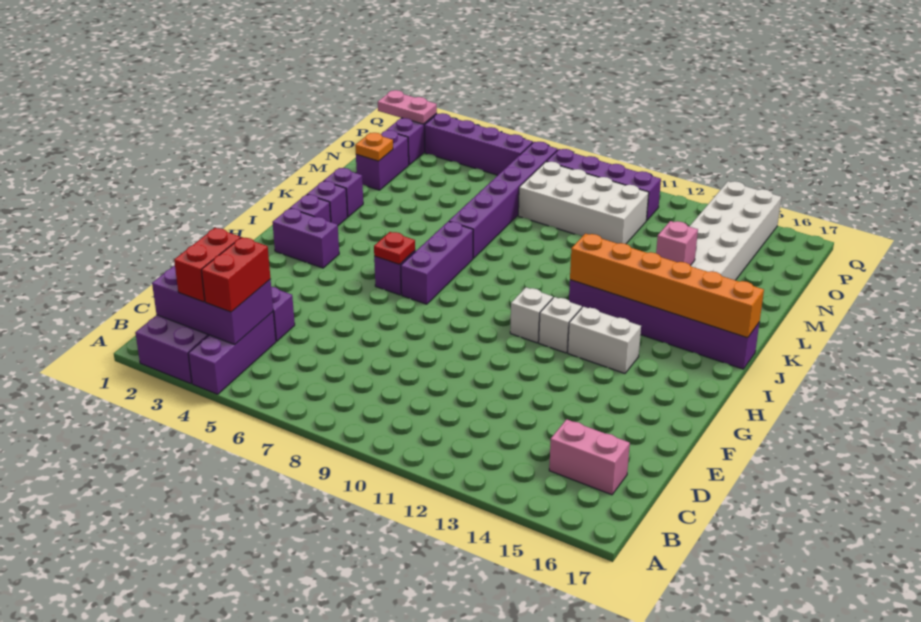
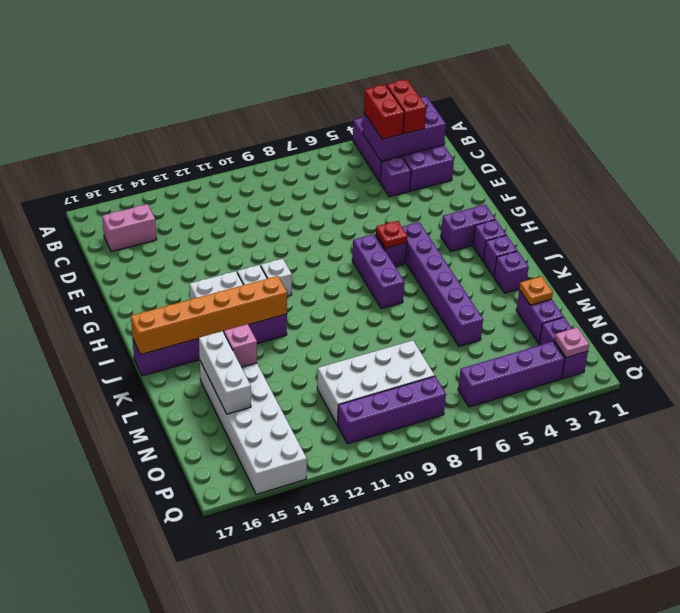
purple 1x6 brick [449,142,558,258] -> purple 1x6 brick moved to [402,222,483,346]
none -> white 1x3 brick [199,331,251,414]
pink 1x2 plate [378,90,437,124] -> pink 1x1 plate [555,327,589,358]

